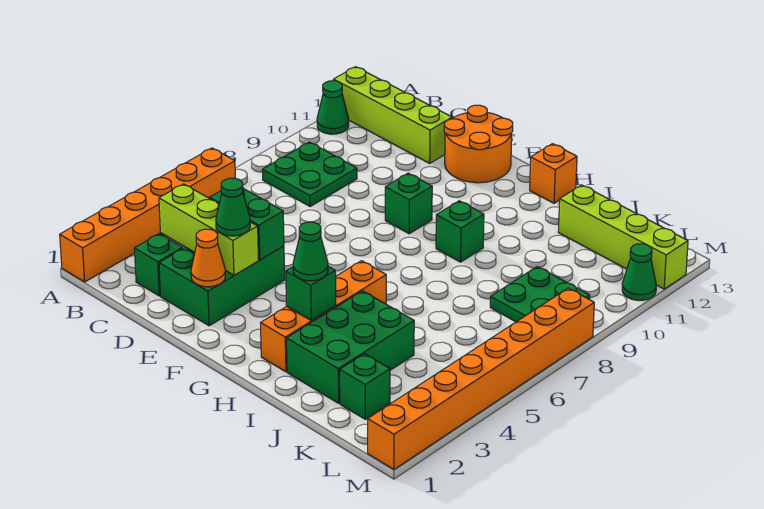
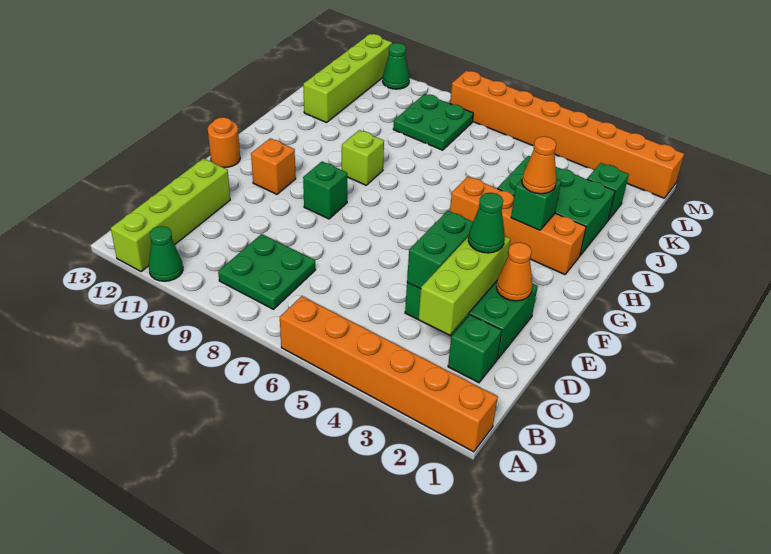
orange 2x2 round brick [444,105,513,183] -> orange 1x1 round brick [208,117,240,168]
green 1x1 cone [293,222,328,281] -> orange 1x1 cone [522,136,556,194]
green 1x1 brick [436,201,484,262] -> lime 1x1 brick [342,130,384,185]
orange 1x1 brick [530,144,577,203] -> orange 1x1 brick moved to [251,138,296,194]

